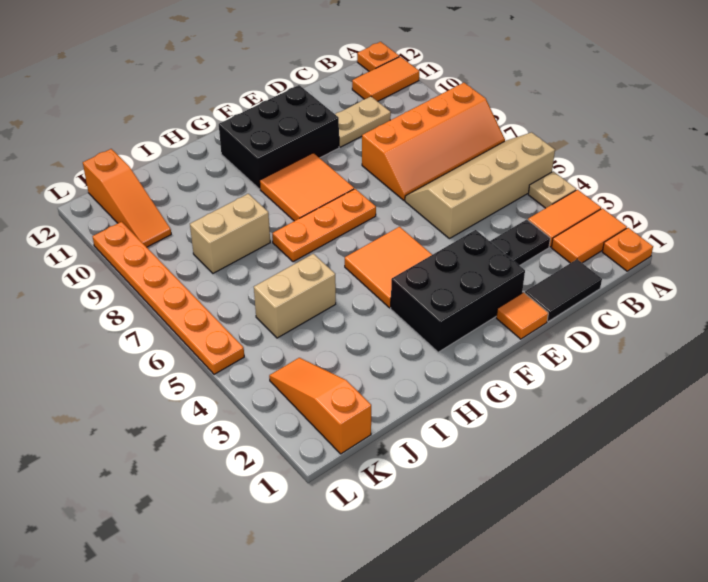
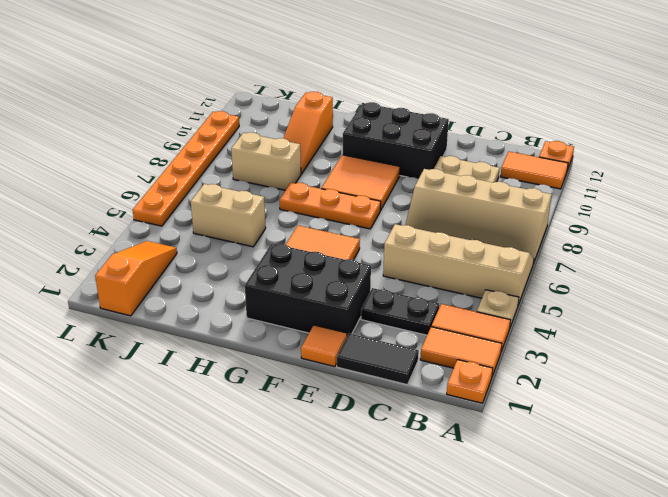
orange 2x4 slope [362,83,505,200] -> tan 2x4 slope [405,169,552,264]
orange 1x3 slope [83,149,171,247] -> orange 1x3 slope moved to [284,92,333,174]

